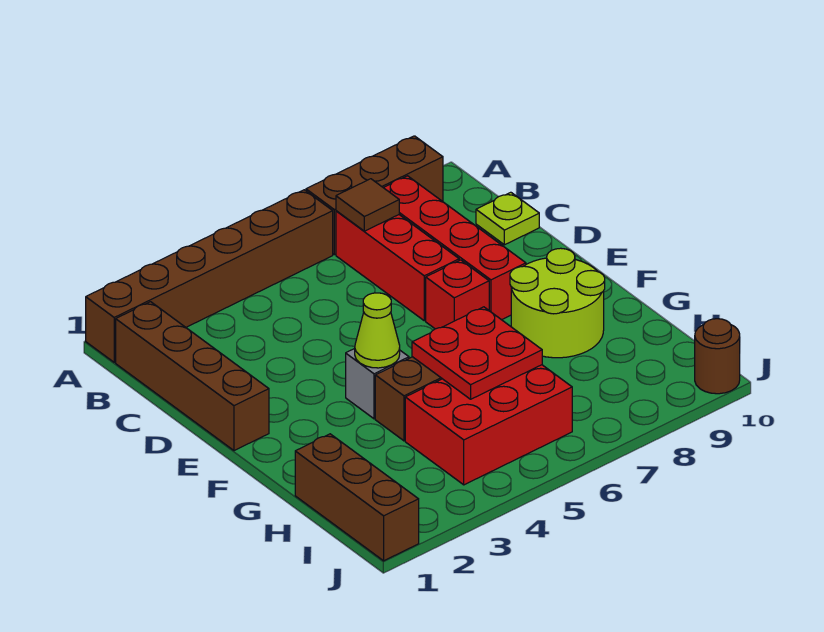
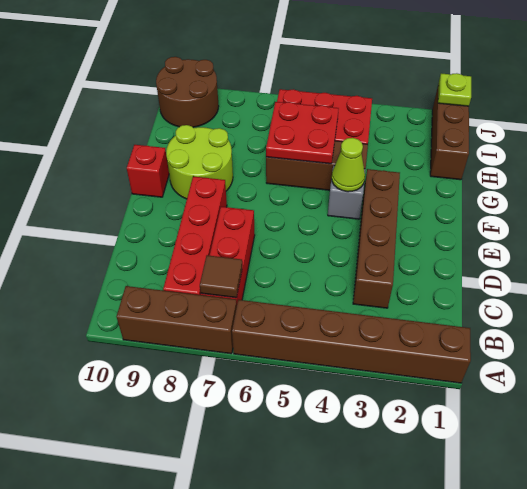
brown 1x4 brick [116,302,269,451] -> brown 1x4 brick moved to [353,169,400,308]
lime 1x1 plate [476,192,539,245] -> lime 1x1 plate moved to [438,73,471,106]
red 1x1 brick [426,260,489,329] -> red 1x1 brick moved to [127,145,169,197]
brown 1x1 round brick [695,319,740,394] -> brown 2x2 round brick [156,57,219,127]

